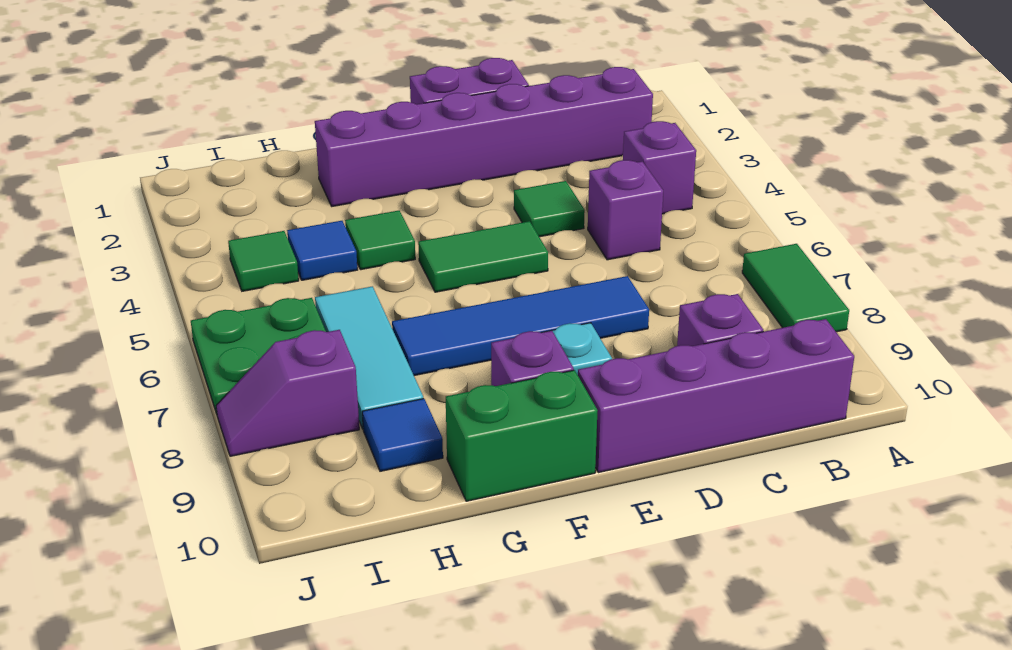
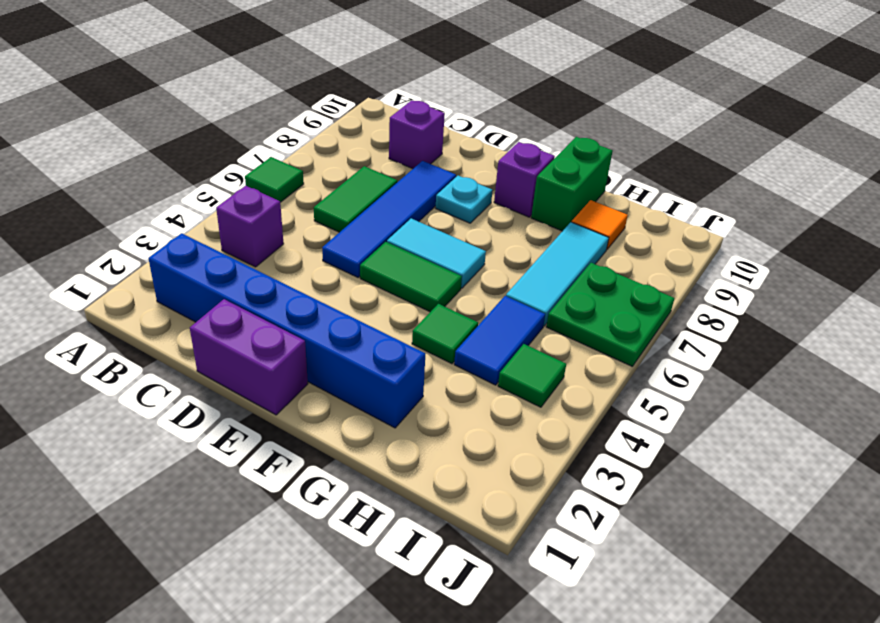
green 1x2 tile [742,244,849,332] -> green 1x2 tile moved to [314,166,397,232]
purple 1x6 brick [315,67,653,206] -> blue 1x6 brick [148,233,425,428]
purple 1x4 brick [578,319,854,473] -> none
purple 1x1 brick [588,160,663,260] -> none
green 1x1 tile [514,181,585,237] -> green 1x1 tile moved to [245,157,304,202]
blue 1x4 tile [392,276,649,376] -> blue 1x4 tile turned to [322,161,456,277]
none -> cyan 1x2 tile [387,218,486,288]
green 1x2 brick [446,370,598,501] -> green 1x2 brick turned to [531,137,613,231]
blue 1x1 tile [287,221,357,280] -> blue 1x2 tile [454,296,545,385]
blue 1x1 tile [362,399,443,471] -> orange 1x1 tile [572,200,628,249]
purple 1x2 slope [216,330,359,456] -> none

